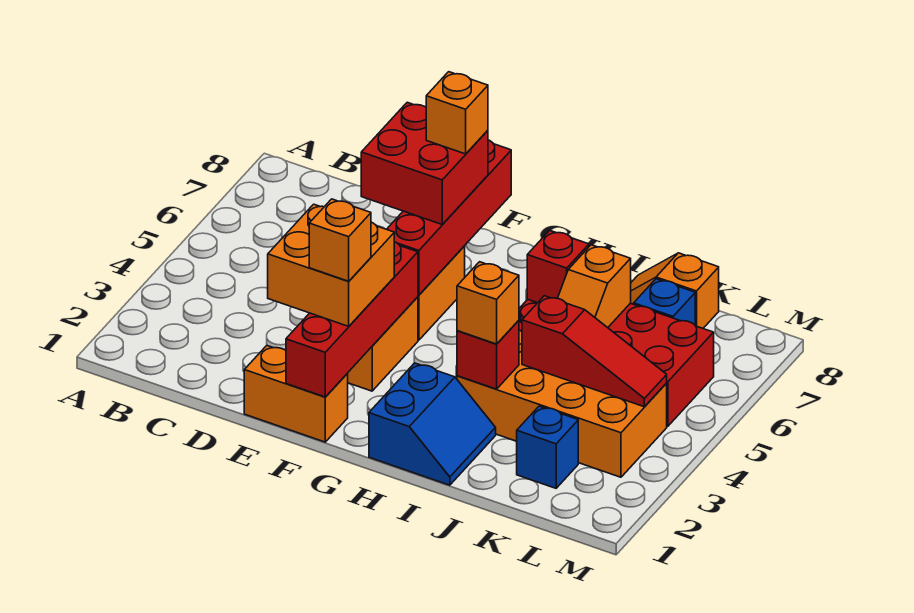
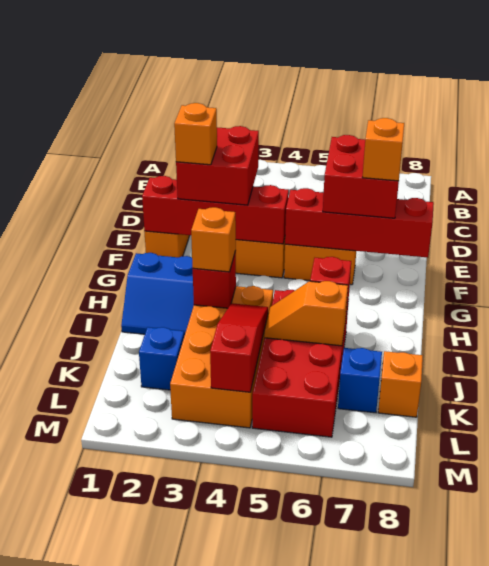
orange 2x2 brick [268,204,394,326] -> red 2x2 brick [176,126,259,205]
red 1x3 slope [522,296,667,407] -> red 1x3 slope turned to [210,303,268,392]

